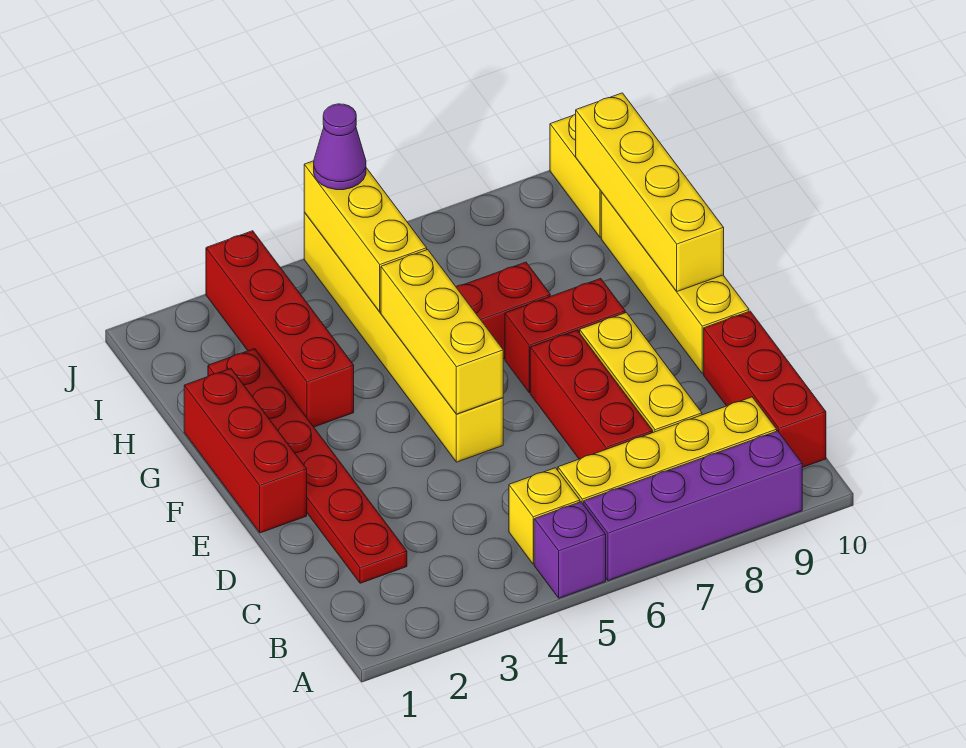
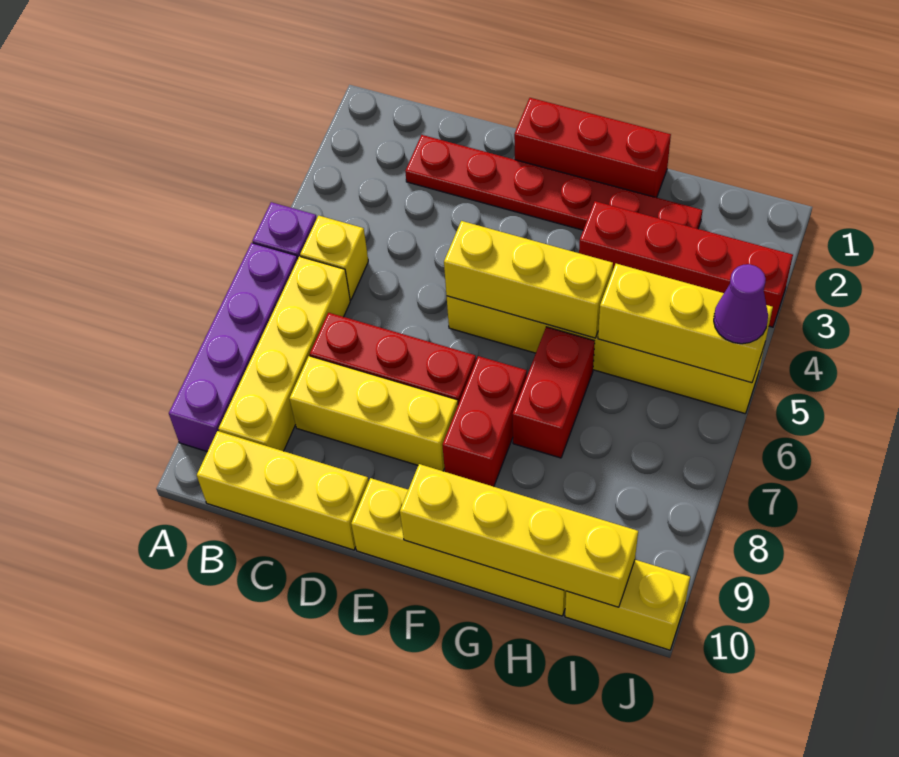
red 1x3 brick [704,311,826,467] -> yellow 1x3 brick [197,431,369,550]

